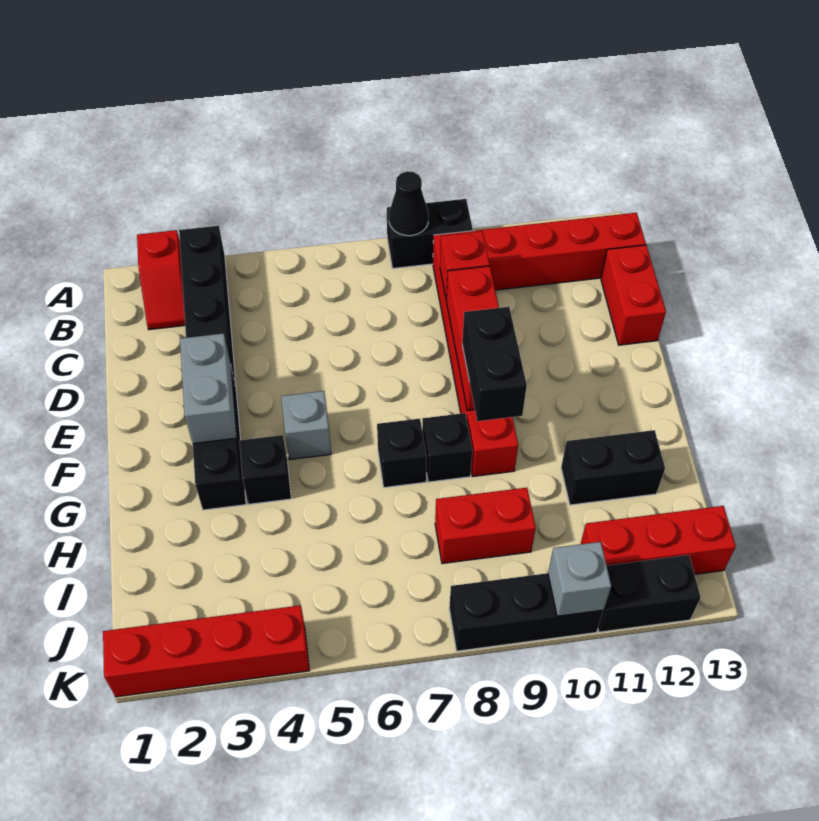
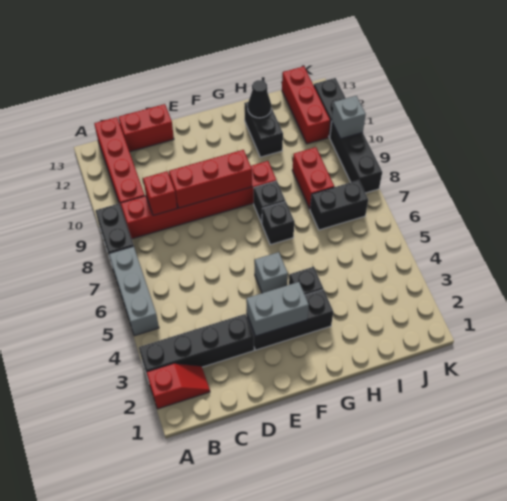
none -> grey 1x3 brick [109,246,159,336]
black 1x1 cone [389,171,429,236] -> black 1x1 cone moved to [248,80,272,118]
black 1x2 brick [462,307,527,421] -> black 1x2 brick moved to [310,180,368,230]
red 1x4 brick [103,605,309,697] -> none

